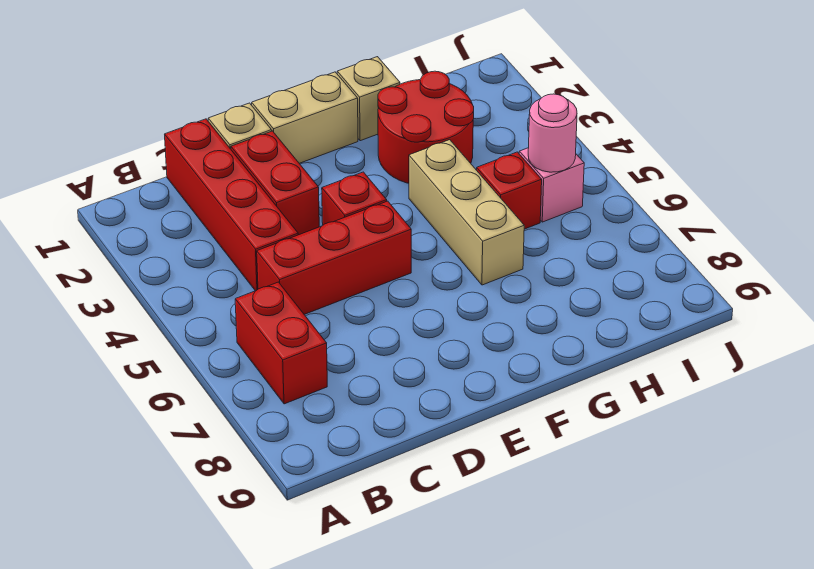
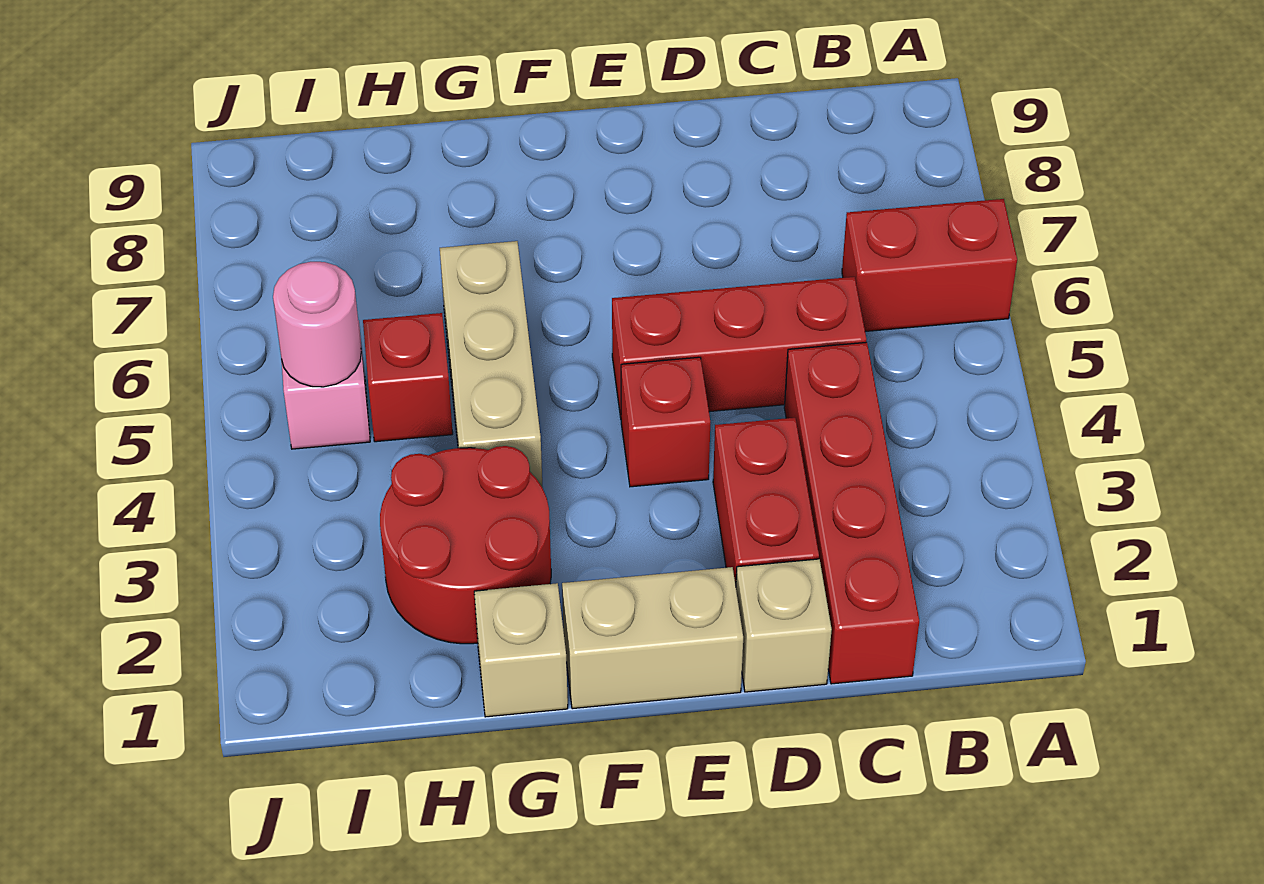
red 1x2 brick [235,282,327,404] -> red 1x2 brick turned to [842,199,1017,332]

